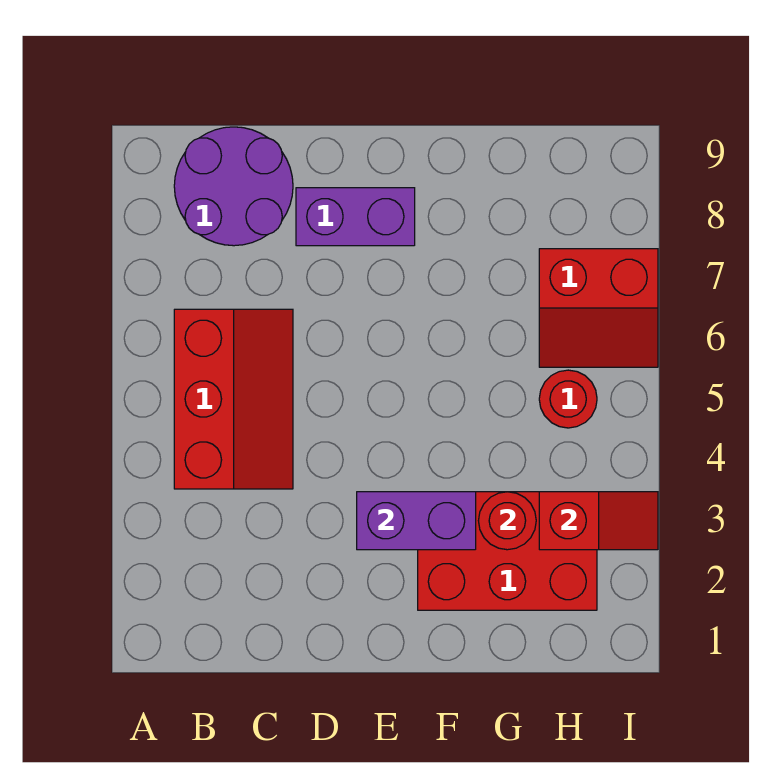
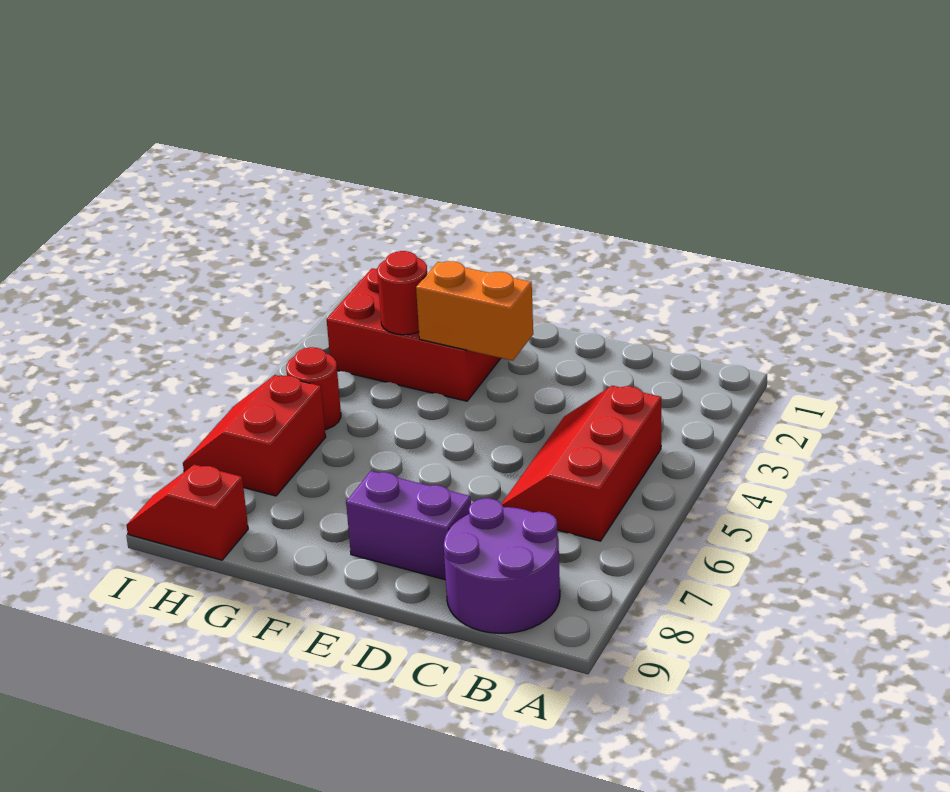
purple 1x2 brick [357,492,476,550] -> orange 1x2 brick [416,261,533,361]
red 1x2 slope [539,492,658,550] -> red 1x2 slope moved to [126,464,248,560]
red 2x2 slope [539,249,658,367] -> red 2x2 slope turned to [183,375,326,496]

